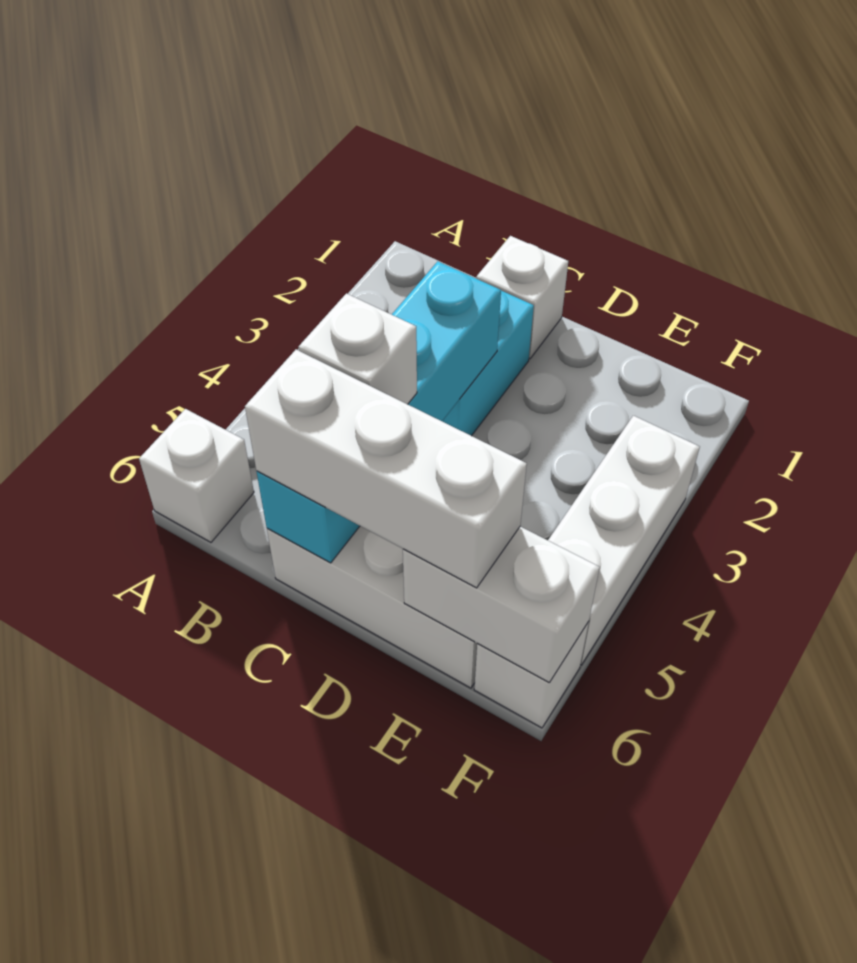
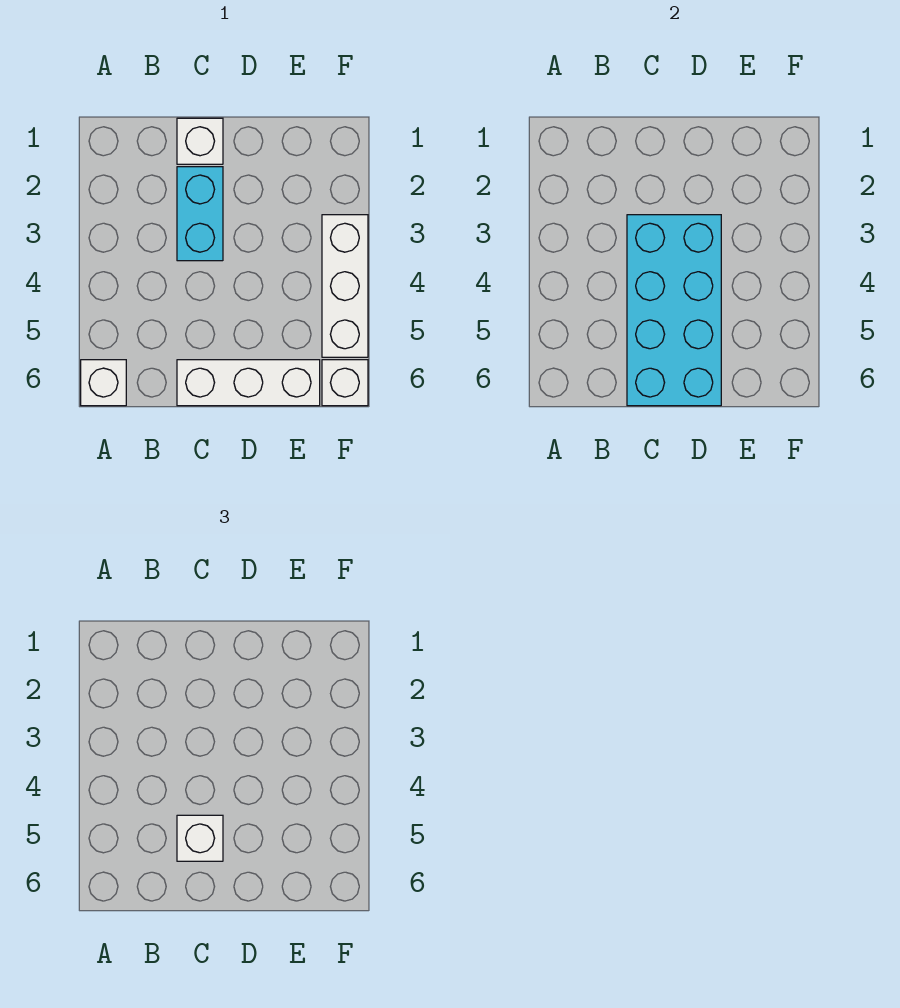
cyan 1x4 brick [257,261,501,563] -> cyan 2x4 brick [627,215,721,406]
white 1x3 brick [245,350,527,588] -> none
white 1x2 brick [403,526,600,682] -> none

